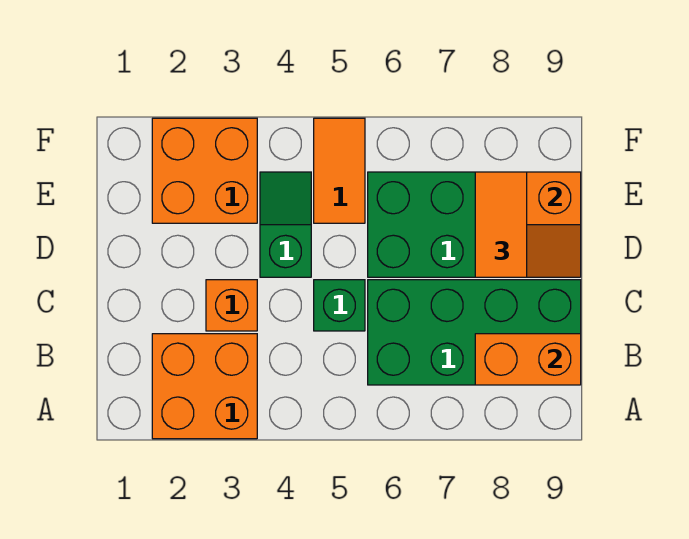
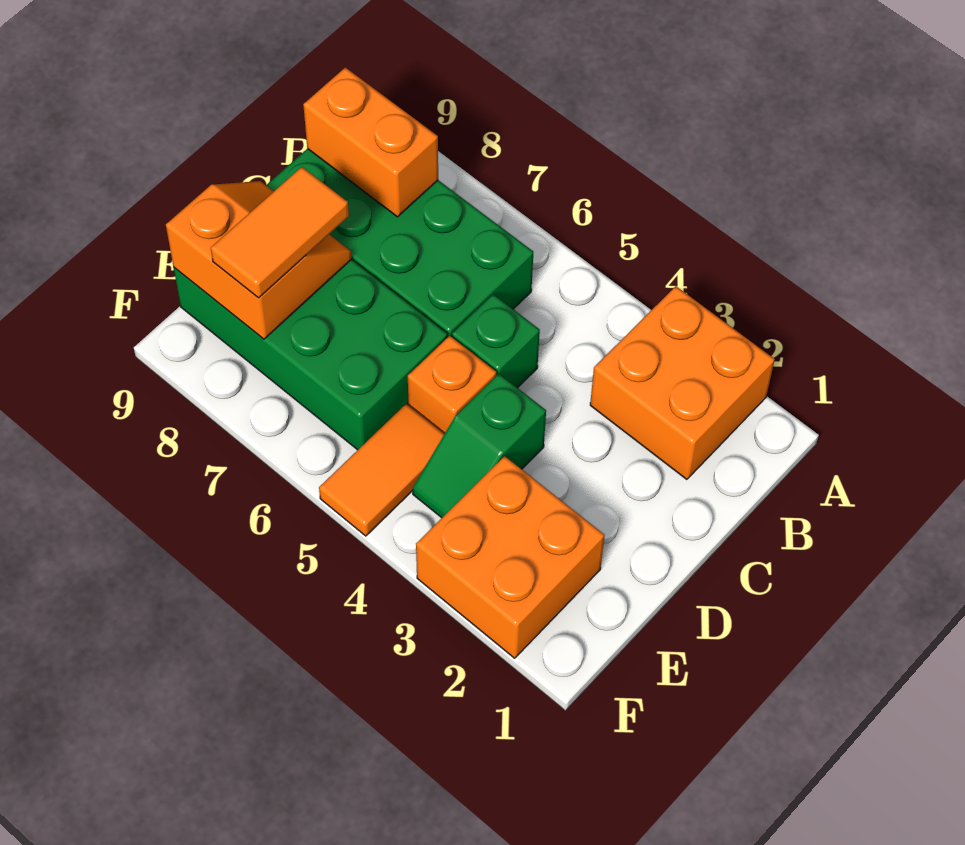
orange 1x1 brick [206,280,257,331] -> orange 1x1 brick moved to [408,336,496,434]

